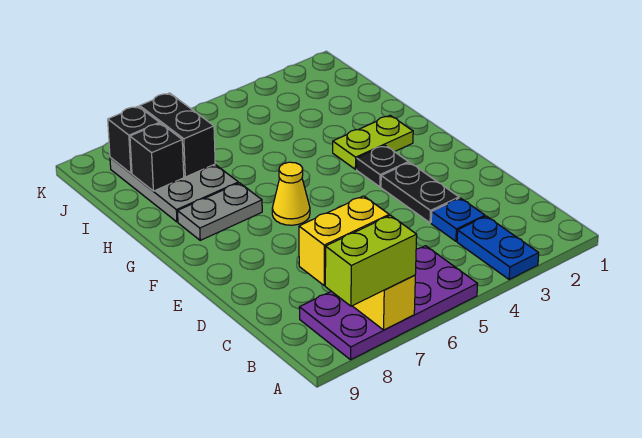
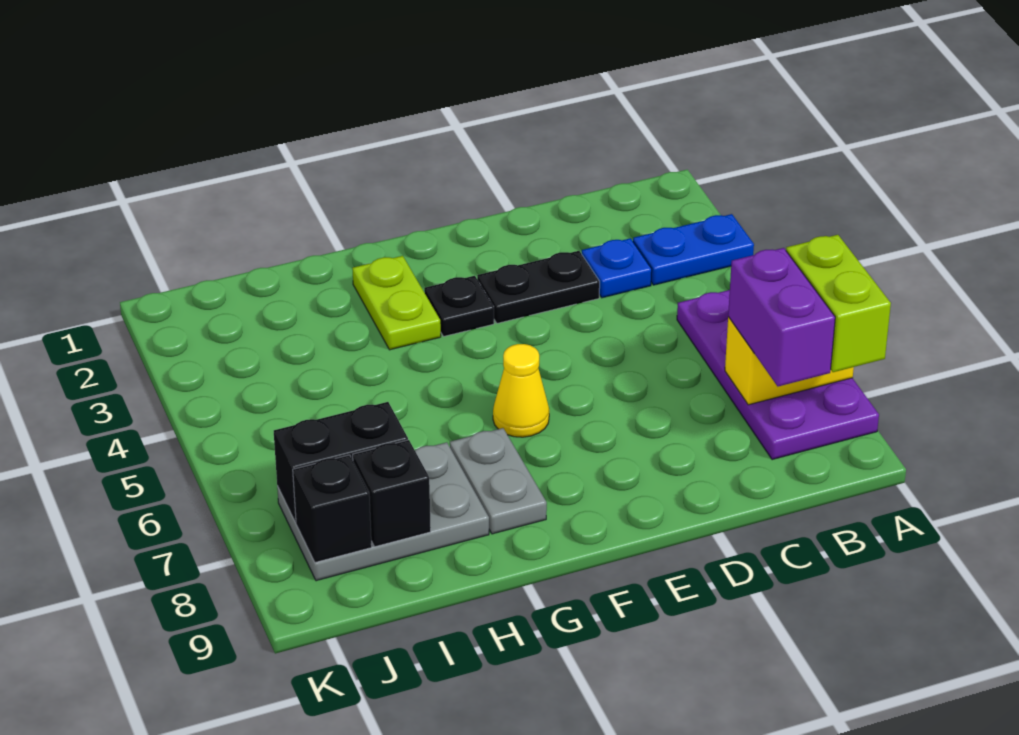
yellow 1x2 brick [299,196,389,285] -> purple 1x2 brick [728,248,835,386]

